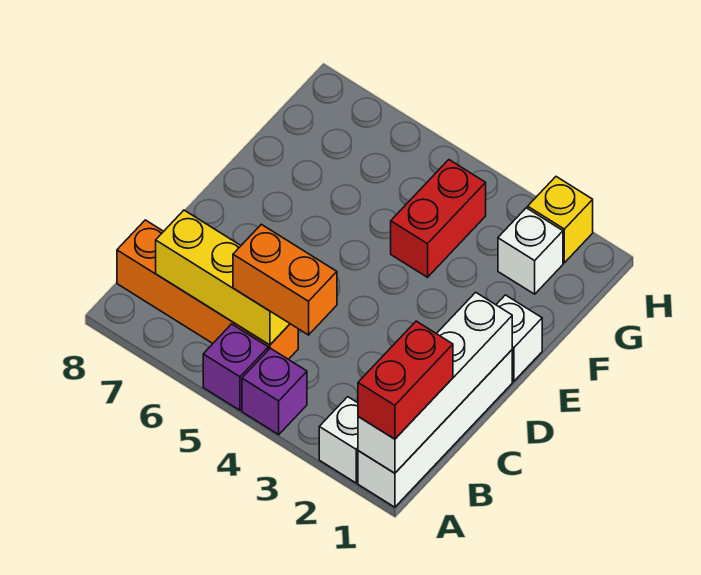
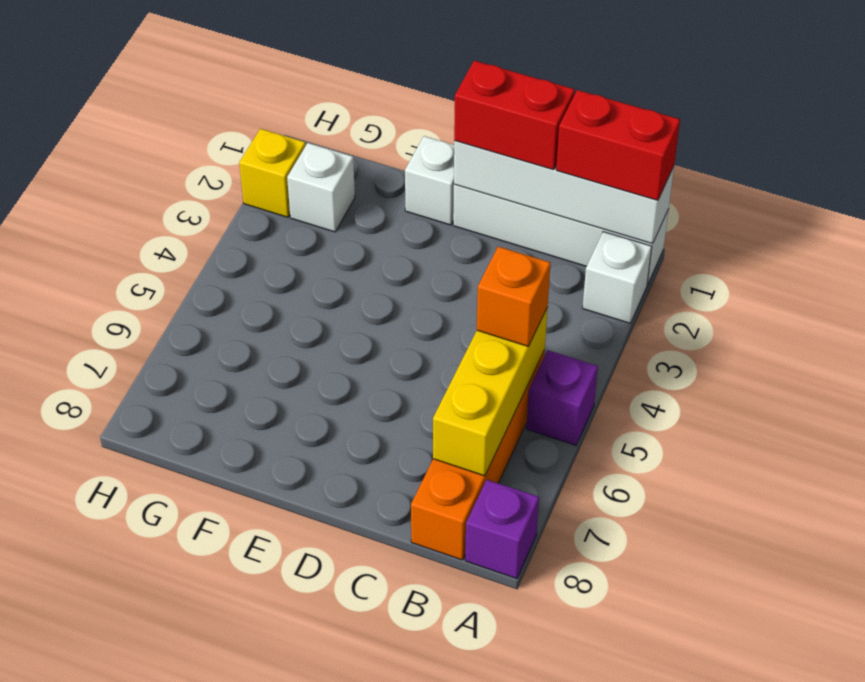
purple 1x1 brick [242,348,307,435] -> purple 1x1 brick moved to [465,480,539,579]
orange 1x2 brick [233,224,337,335] -> orange 1x1 brick [477,246,551,347]
red 1x2 brick [391,160,486,277] -> red 1x2 brick moved to [454,61,575,170]

